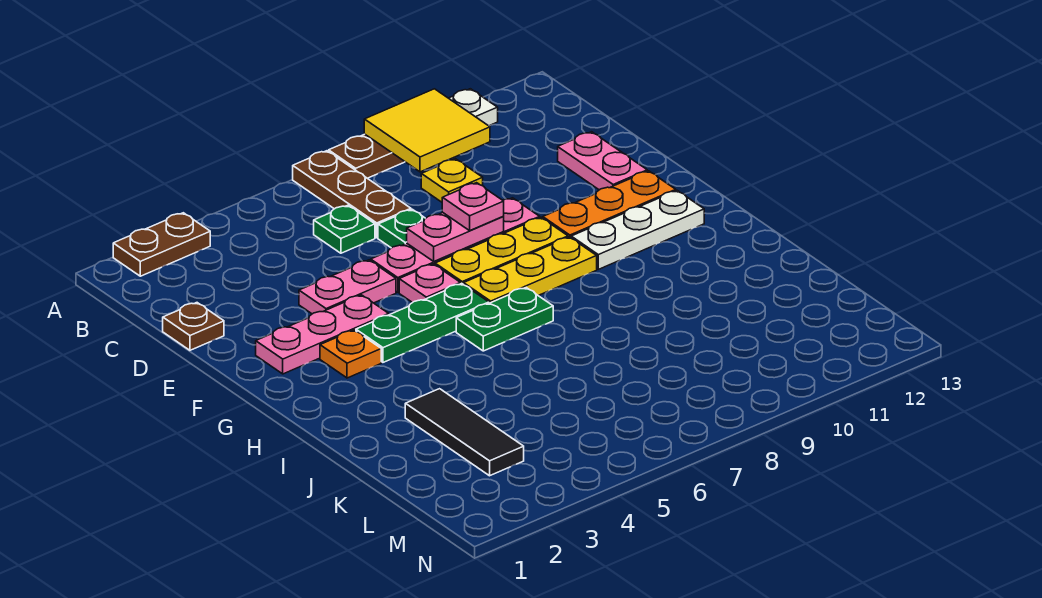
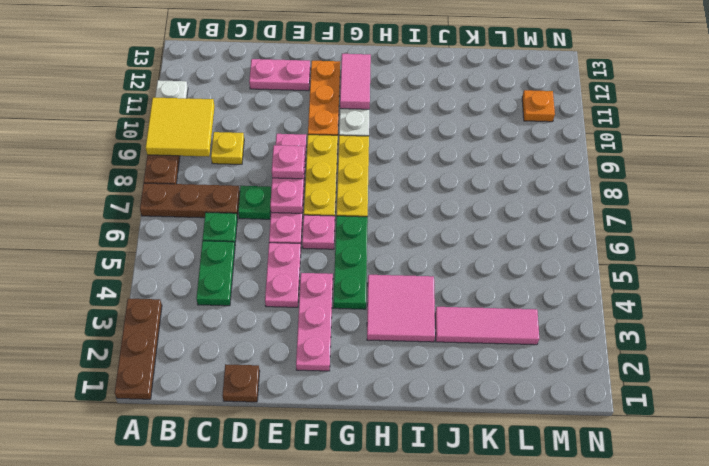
brown 1x2 plate [113,213,210,276] -> brown 1x3 plate [115,299,162,399]
orange 1x1 plate [320,330,381,378] -> orange 1x1 plate moved to [522,90,555,122]
none -> pink 1x2 tile [340,54,371,109]
none -> pink 2x2 tile [367,275,435,342]
green 1x2 plate [456,288,553,351] -> green 1x2 plate moved to [196,241,235,306]
black 1x3 tile [405,389,524,476] -> pink 1x3 tile [435,307,539,345]

